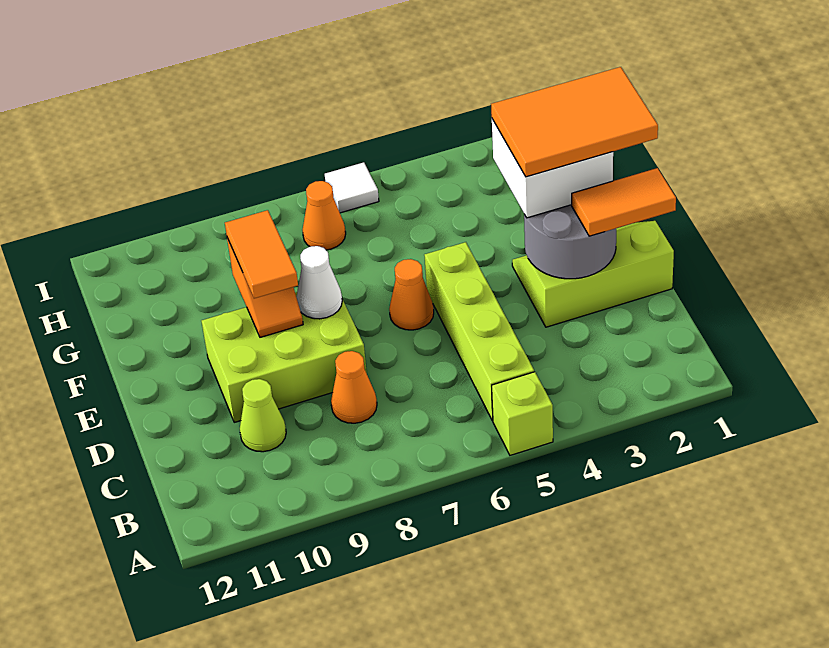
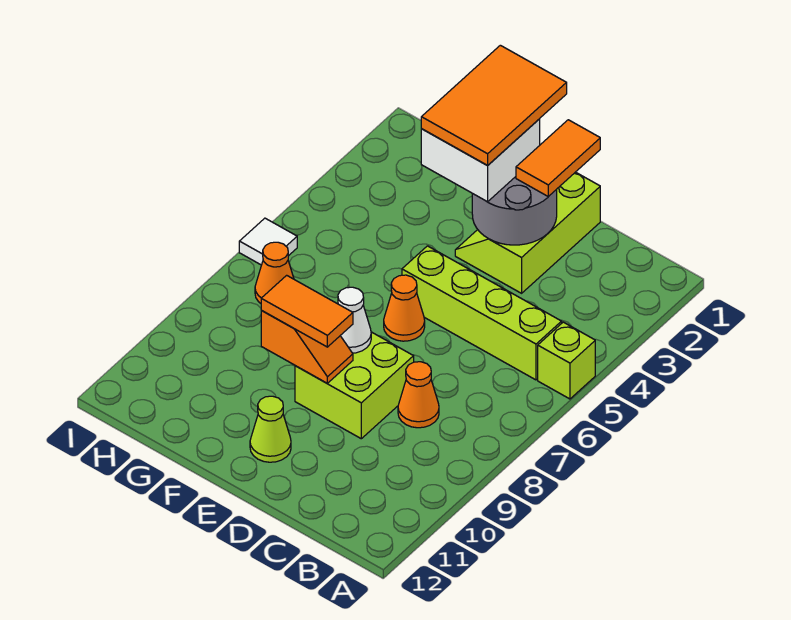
lime 1x1 cone [240,379,286,452] -> lime 1x1 cone moved to [250,396,291,462]
lime 2x3 brick [202,292,367,422] -> lime 2x2 brick [295,332,414,439]

